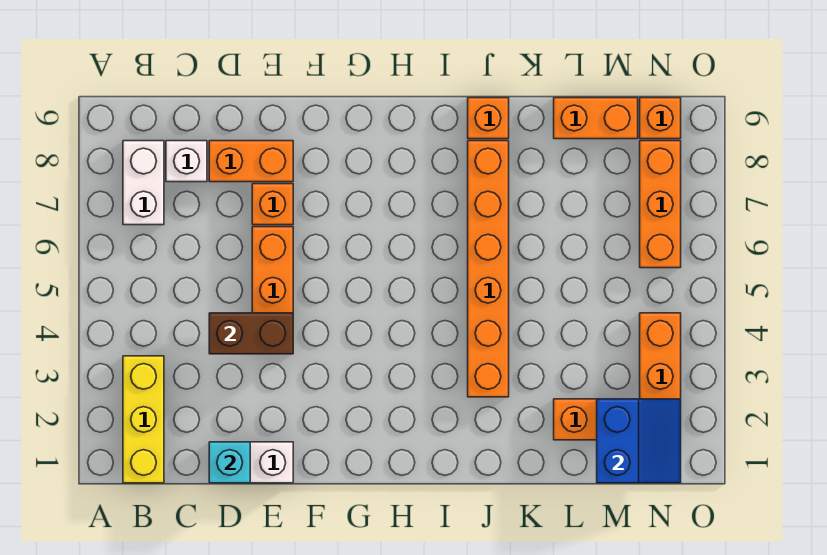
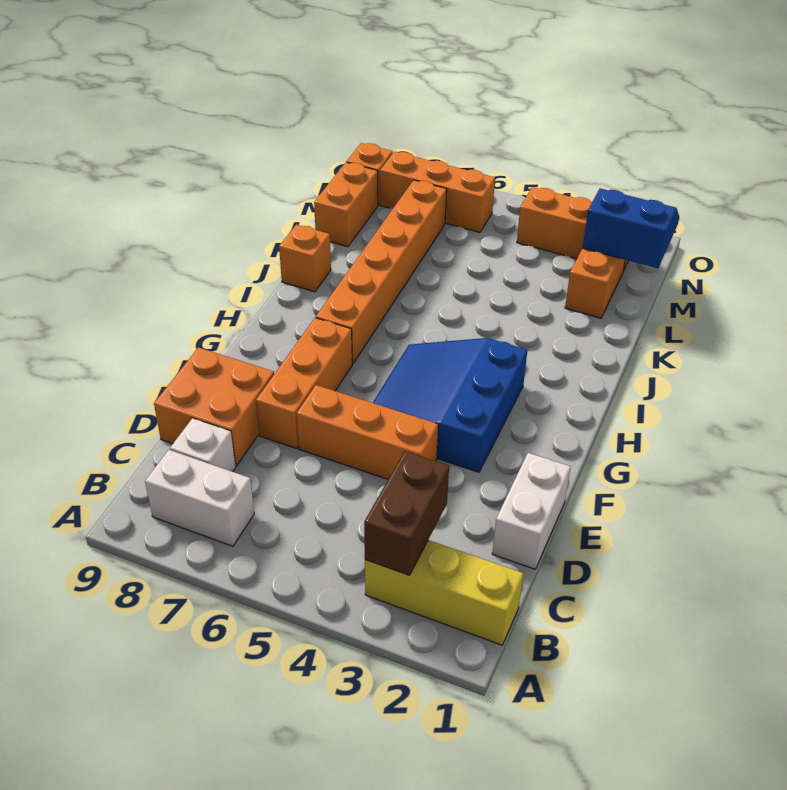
cyan 1x1 brick [209,442,250,483] -> none
brown 1x2 brick [209,313,293,354] -> brown 1x2 brick moved to [364,451,449,575]
orange 1x2 brick [209,141,293,182] -> orange 2x2 brick [154,348,274,466]
orange 1x1 brick [252,184,293,225] -> orange 1x3 brick [256,318,352,449]
none -> blue 3x3 slope [373,338,527,472]
orange 1x6 brick [468,141,509,397] -> orange 1x6 brick turned to [316,180,447,364]

